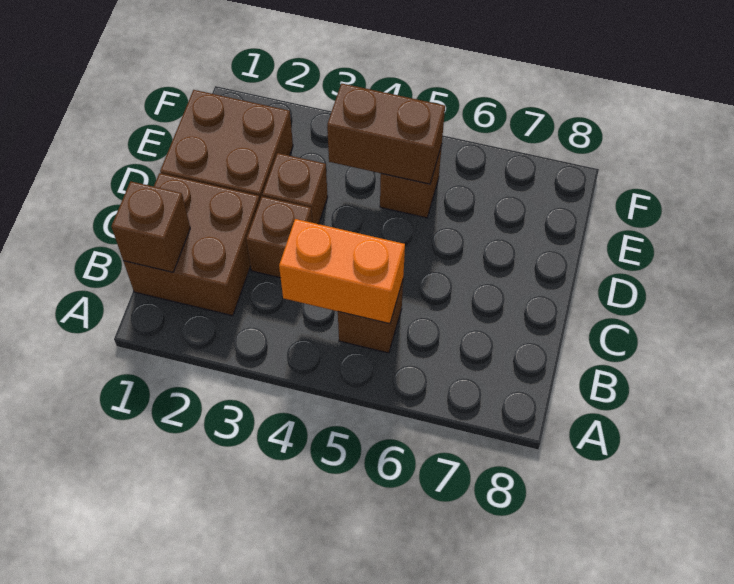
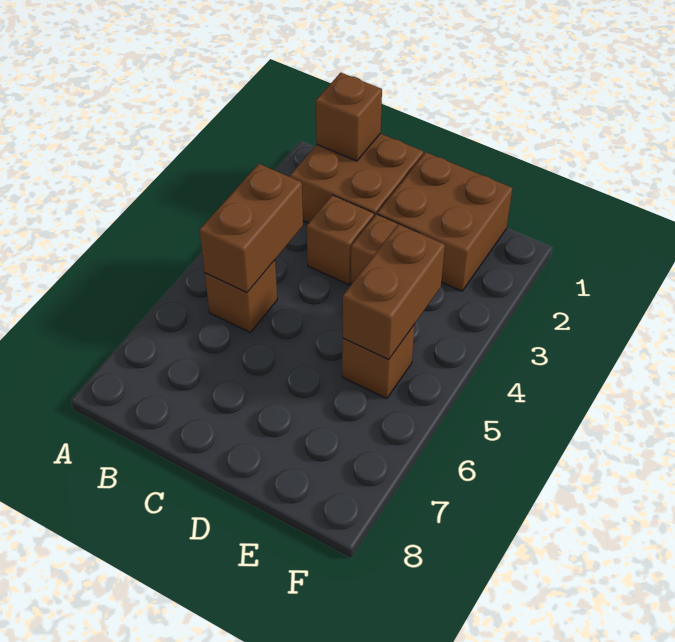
orange 1x2 brick [279,219,405,324] -> brown 1x2 brick [199,164,303,293]

